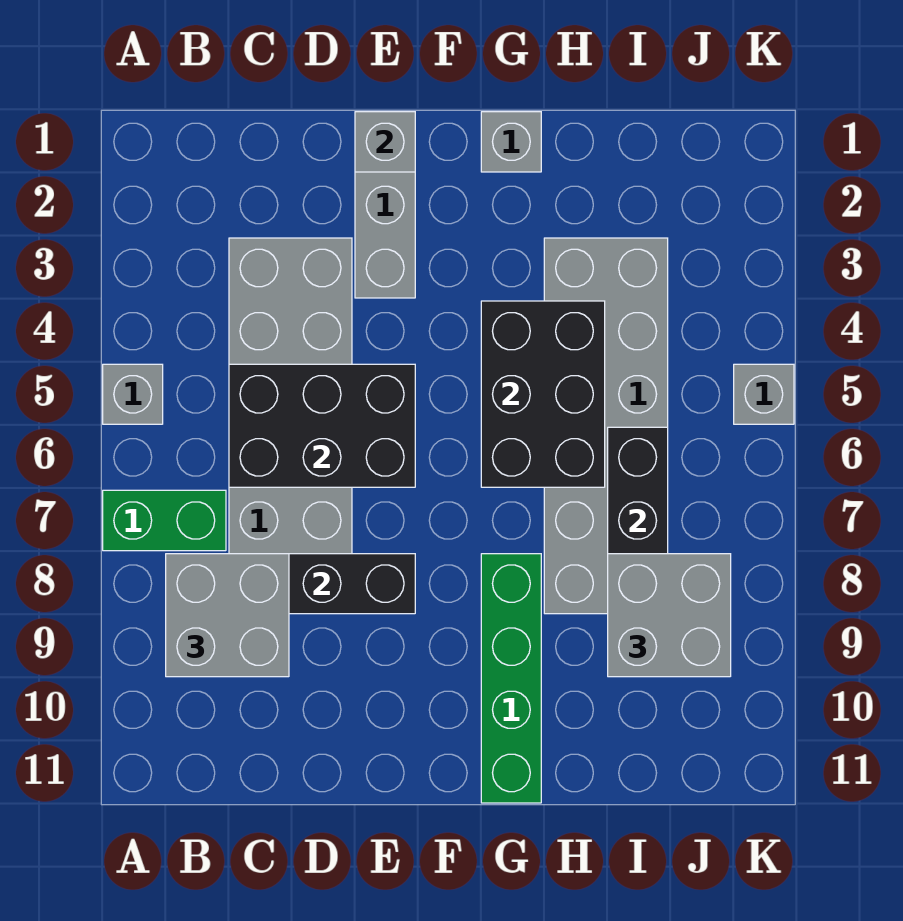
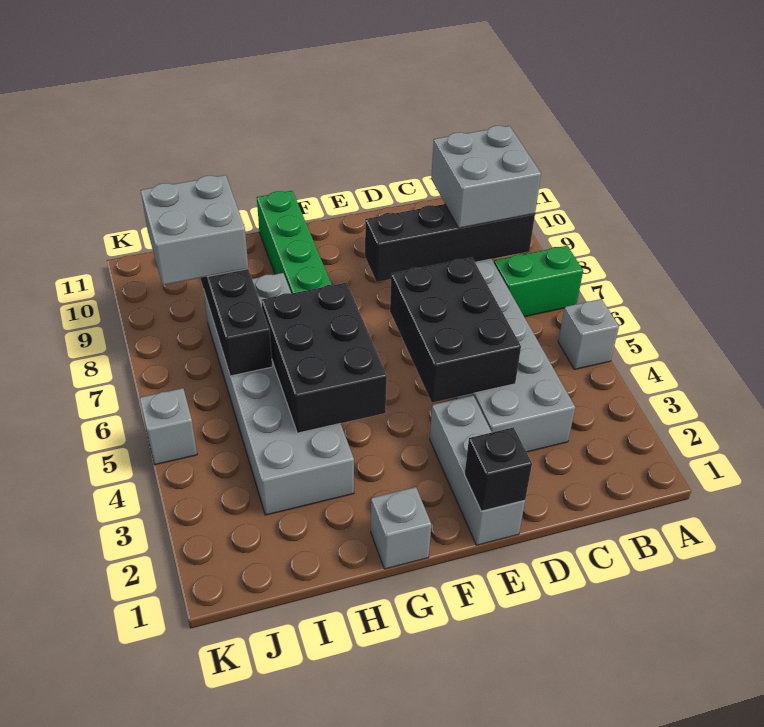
black 2x3 brick [229,364,415,487] -> black 2x3 brick turned to [390,258,521,403]
grey 1x1 brick [355,112,415,172] -> black 1x1 brick [465,427,532,511]

